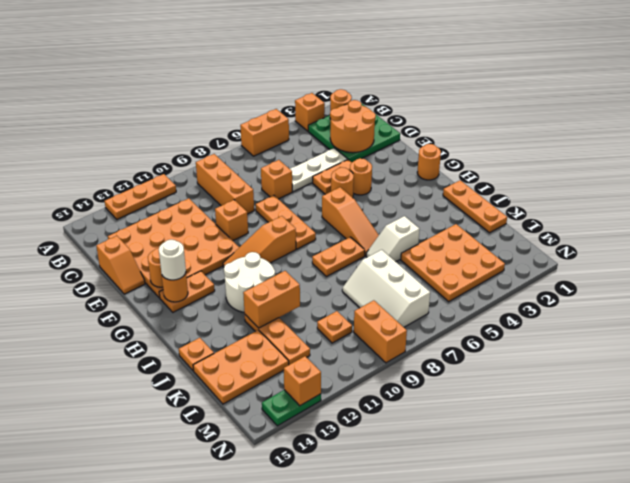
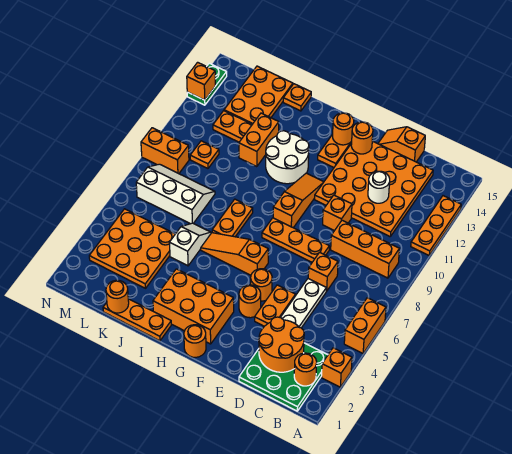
none -> orange 2x3 brick [153,269,234,344]
white 1x1 round brick [159,240,186,280] -> white 1x1 round brick moved to [368,171,390,203]
none -> orange 1x1 round brick [106,280,129,313]

